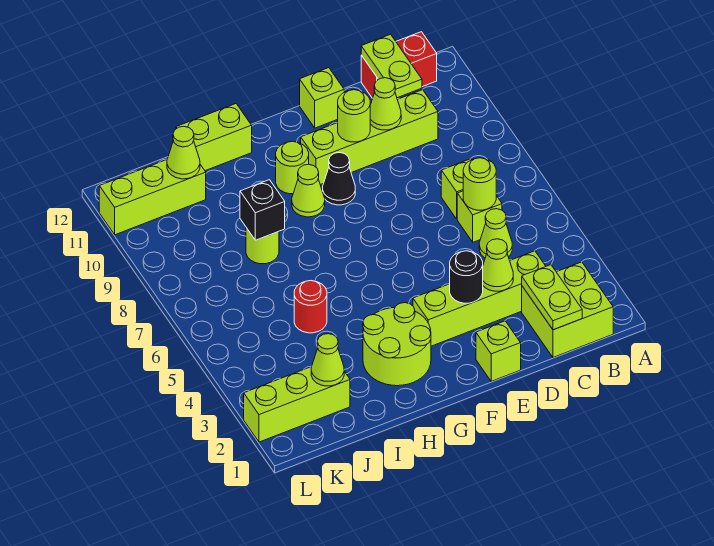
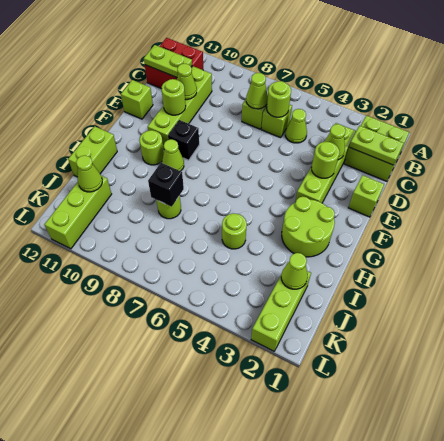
red 1x2 brick [361,32,437,98] -> red 2x2 brick [145,38,203,89]
none -> lime 1x1 cone [246,73,268,109]
black 1x1 round brick [450,251,483,303] -> lime 1x1 round brick [311,142,339,178]
black 1x1 cone [323,153,355,205] -> black 1x1 brick [168,120,199,160]
red 1x1 round brick [294,281,327,333] -> lime 1x1 round brick [222,213,247,249]

